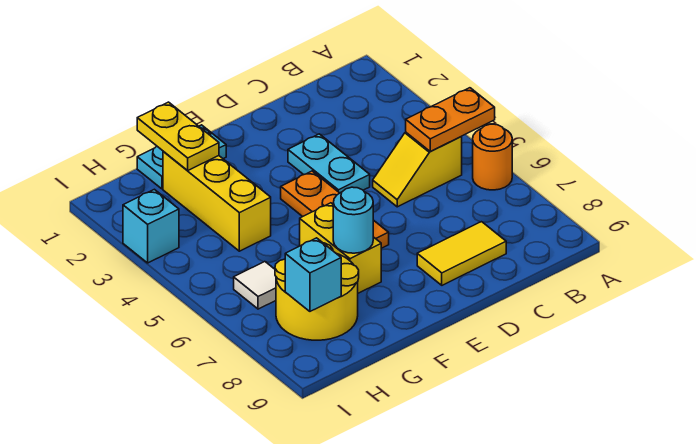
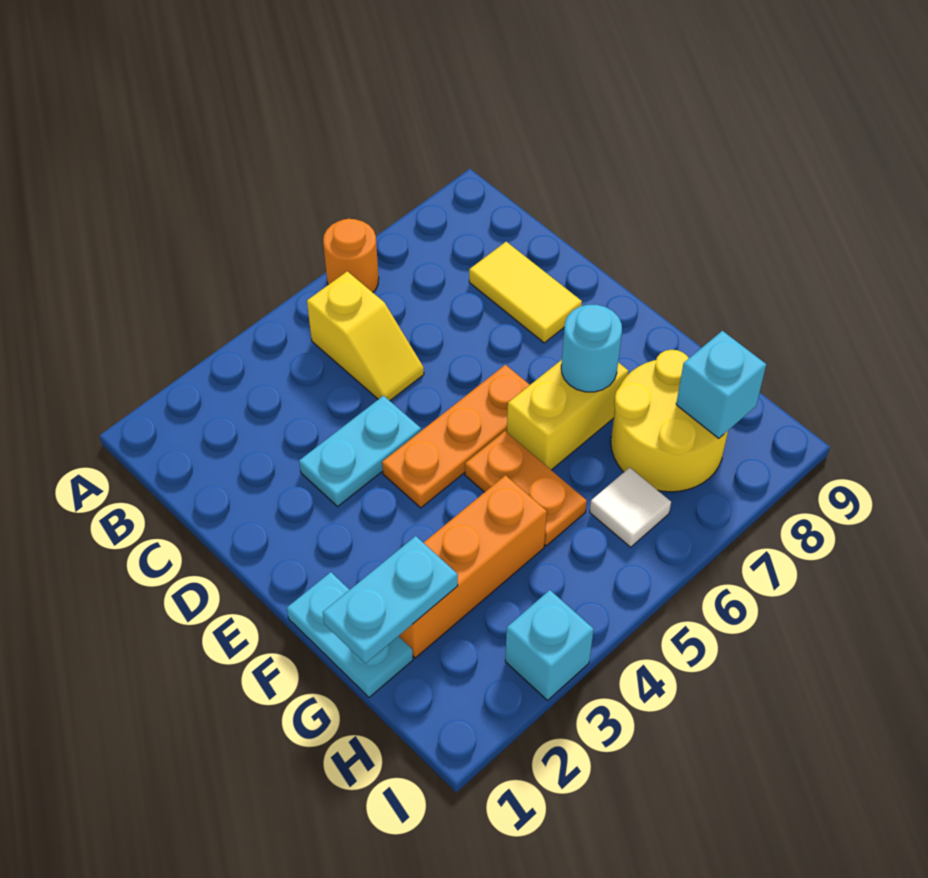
orange 1x2 plate [406,88,495,152] -> orange 1x2 plate moved to [465,431,587,546]
yellow 1x2 plate [137,102,219,171] -> cyan 1x2 plate [323,536,458,664]
yellow 1x3 brick [163,152,271,251] -> orange 1x3 brick [399,475,547,658]

